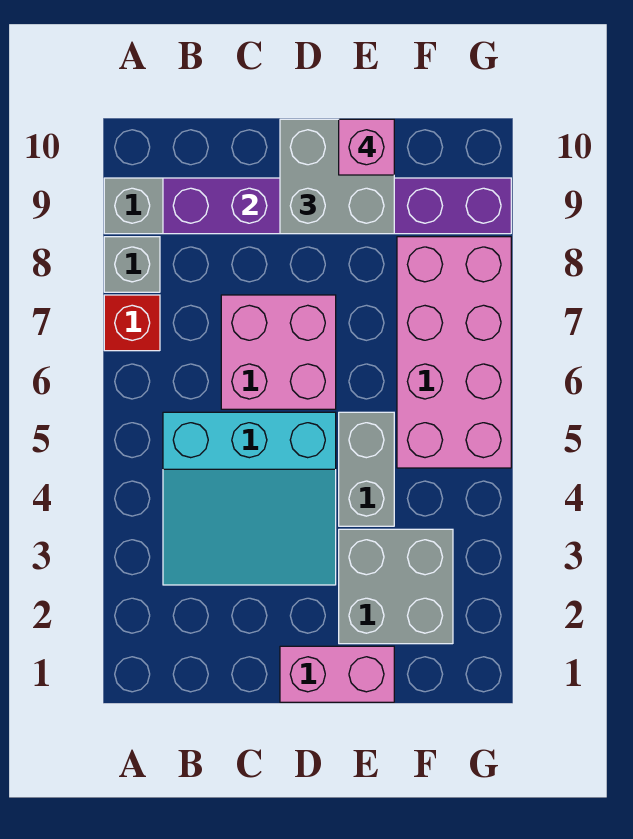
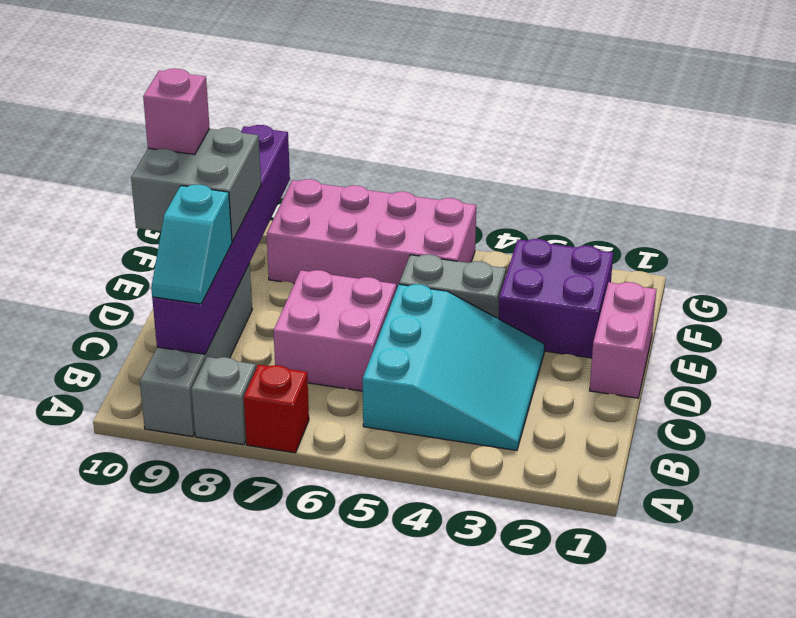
none -> cyan 1x2 slope [151,185,232,304]
grey 2x2 brick [339,529,453,644] -> purple 2x2 brick [498,239,613,358]

